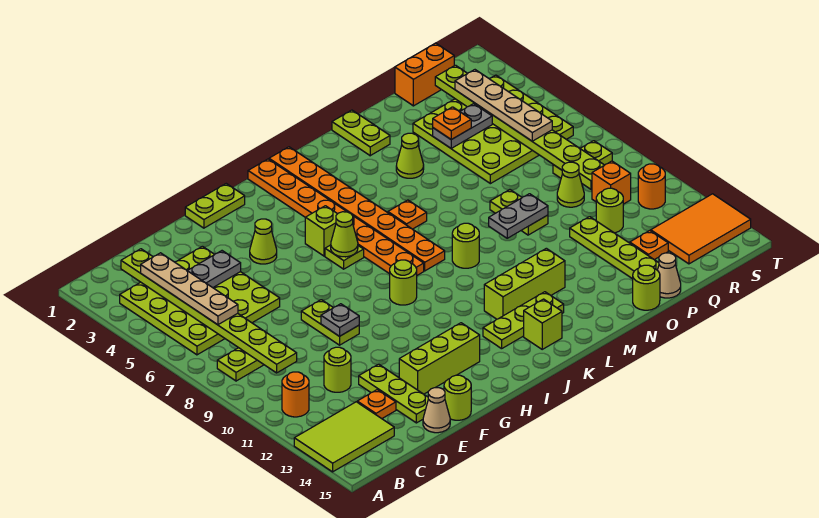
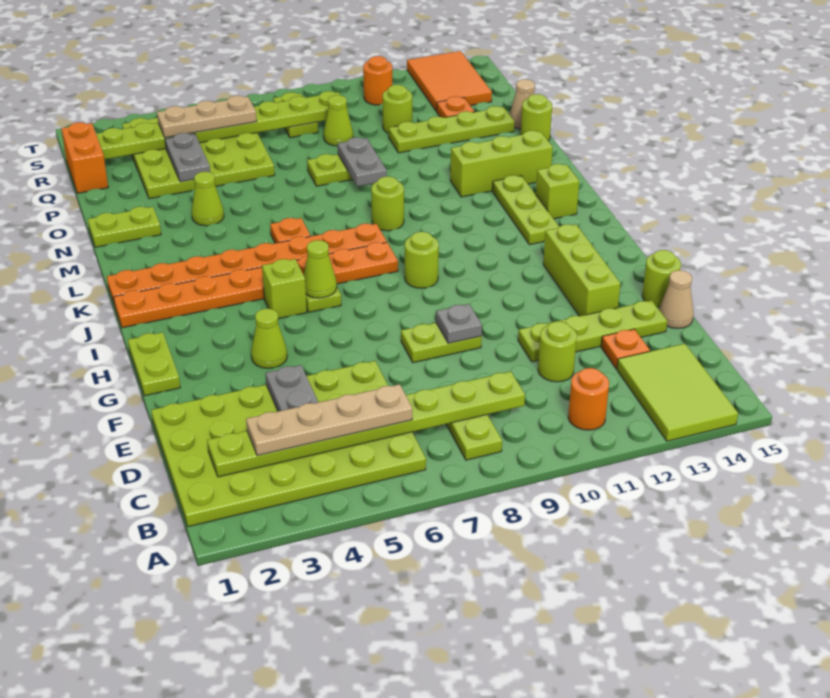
lime 4x4 plate [120,246,280,355] -> lime 4x6 plate [151,361,426,527]
lime 1x3 plate [359,364,428,423] -> lime 1x4 plate [518,300,667,362]
lime 1x3 brick [484,248,565,319] -> lime 1x3 brick turned to [450,131,553,197]
orange 1x1 plate [433,107,471,140] -> none
tan 1x4 plate [455,70,552,141] -> tan 1x3 plate [157,96,257,138]
orange 1x1 brick [592,161,631,204] -> none

